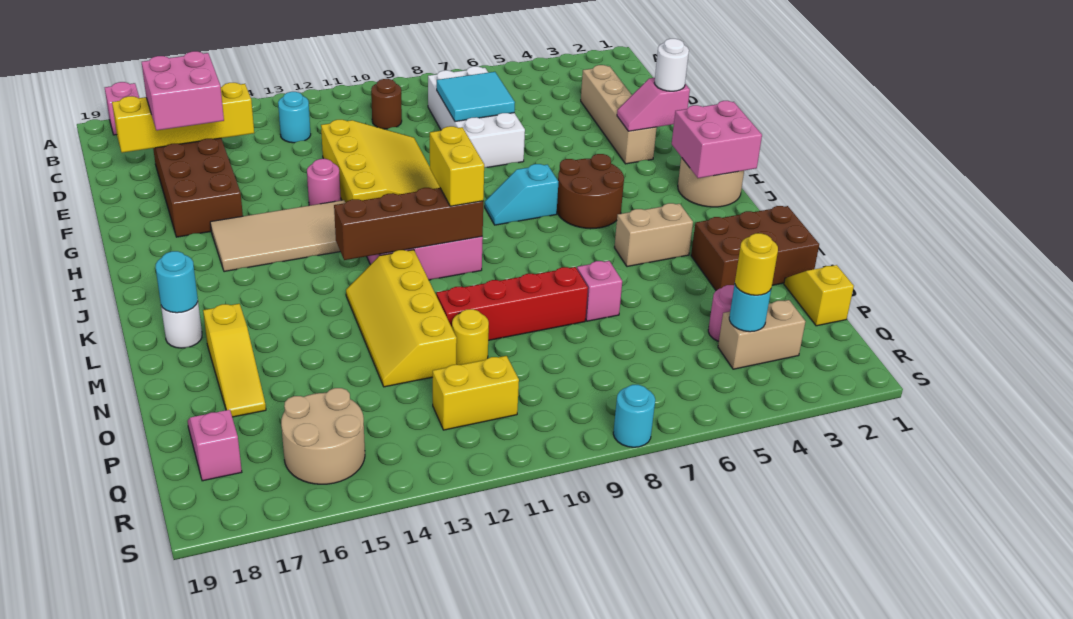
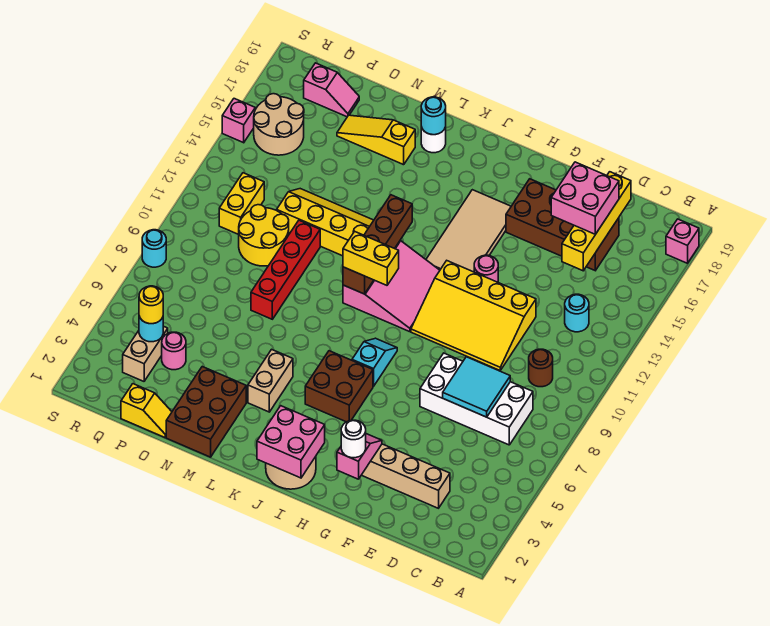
brown 2x2 round brick [557,154,624,229] -> brown 2x2 brick [305,351,373,422]
pink 1x1 brick [577,261,622,321] -> pink 1x1 brick moved to [222,99,255,143]
yellow 1x1 round brick [452,309,489,365] -> yellow 2x2 round brick [239,205,289,266]

